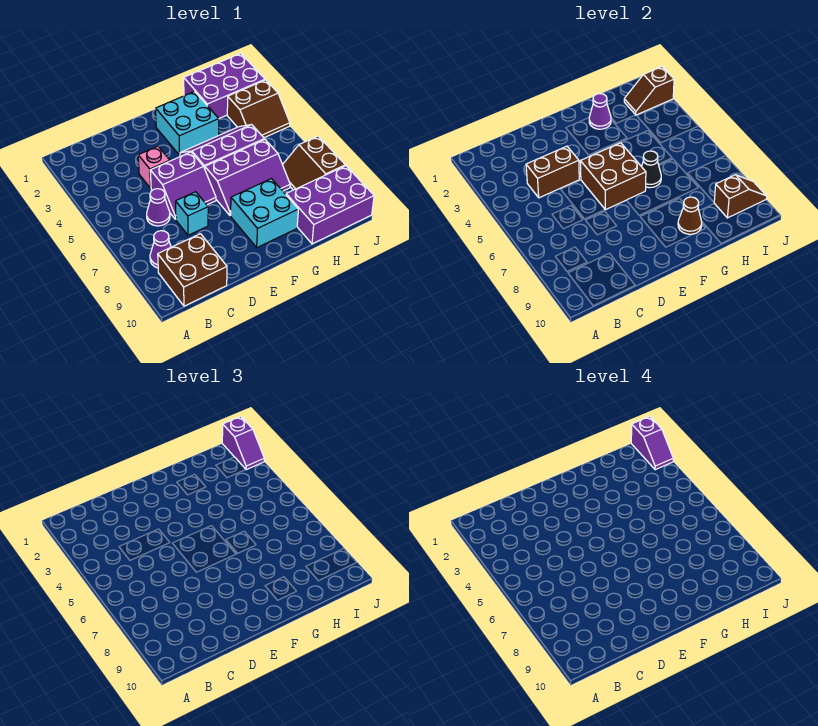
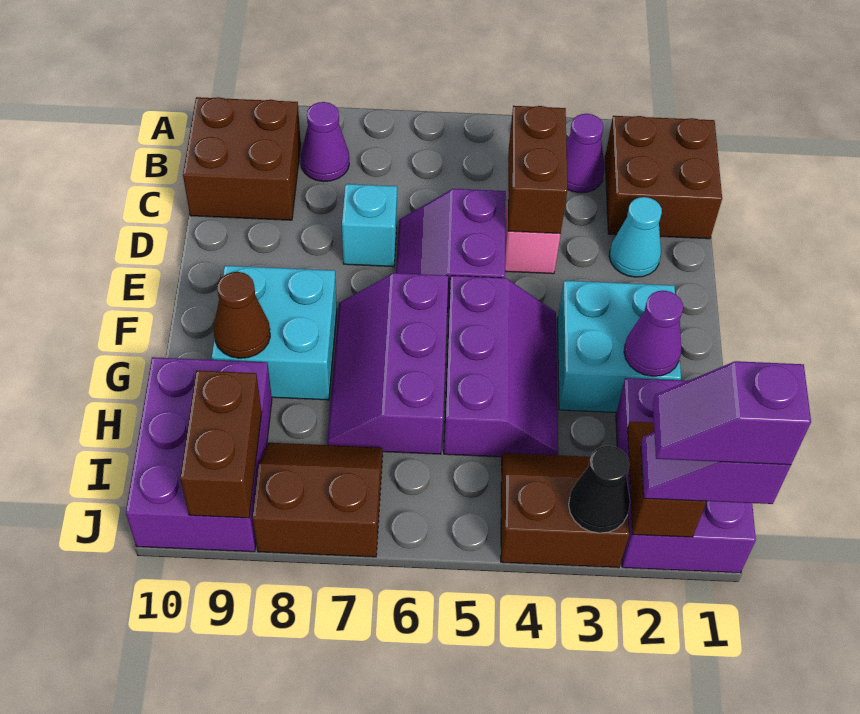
purple 1x1 cone [147,189,170,226] -> purple 1x1 cone moved to [566,114,605,193]
none -> cyan 1x1 cone [609,197,662,277]
brown 2x2 brick [580,143,646,210] -> brown 2x2 brick moved to [605,116,722,239]
black 1x1 cone [642,151,661,188] -> black 1x1 cone moved to [569,446,630,533]
brown 2x2 slope [227,80,290,138] -> brown 2x2 slope turned to [501,453,629,568]
brown 1x2 slope [714,175,767,218] -> brown 1x2 brick [180,371,262,518]

